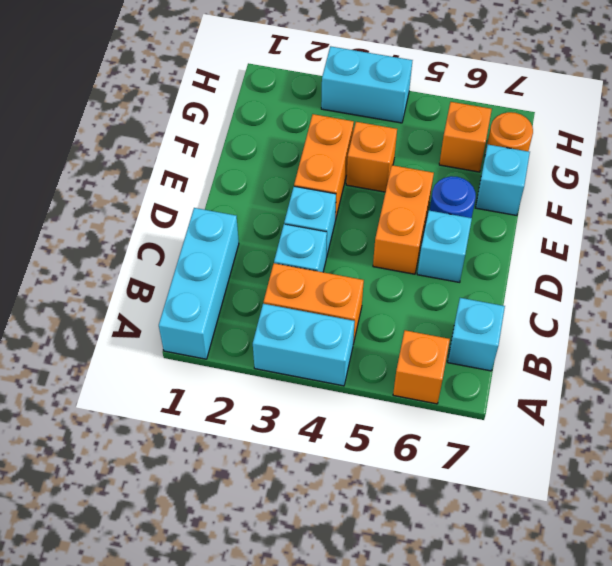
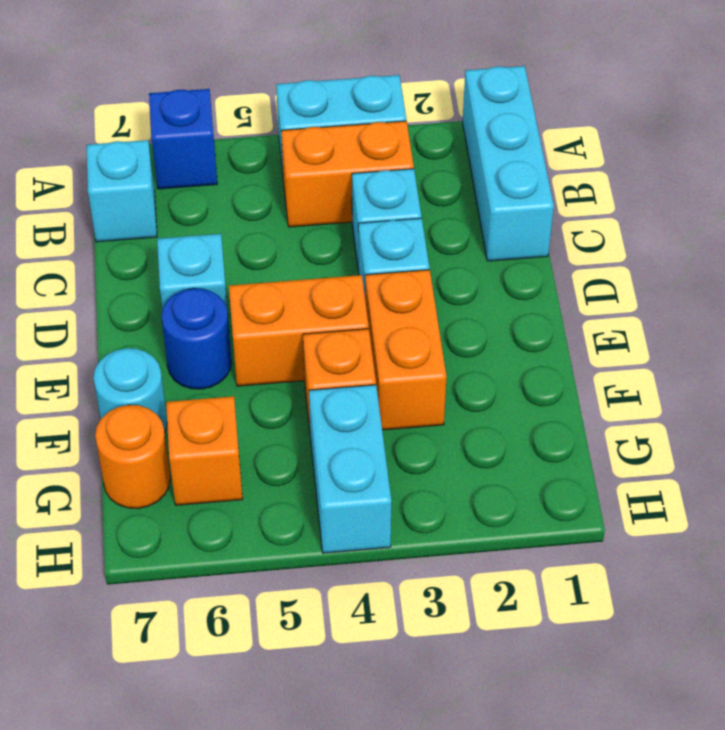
orange 1x1 brick [393,330,450,404] -> blue 1x1 brick [149,89,217,189]
orange 1x2 brick [373,165,434,274] -> orange 1x2 brick turned to [229,275,369,386]
cyan 1x1 brick [476,145,530,216] -> cyan 1x1 round brick [93,348,167,432]
cyan 1x2 brick [321,46,413,123] -> cyan 1x2 brick turned to [309,385,391,553]

